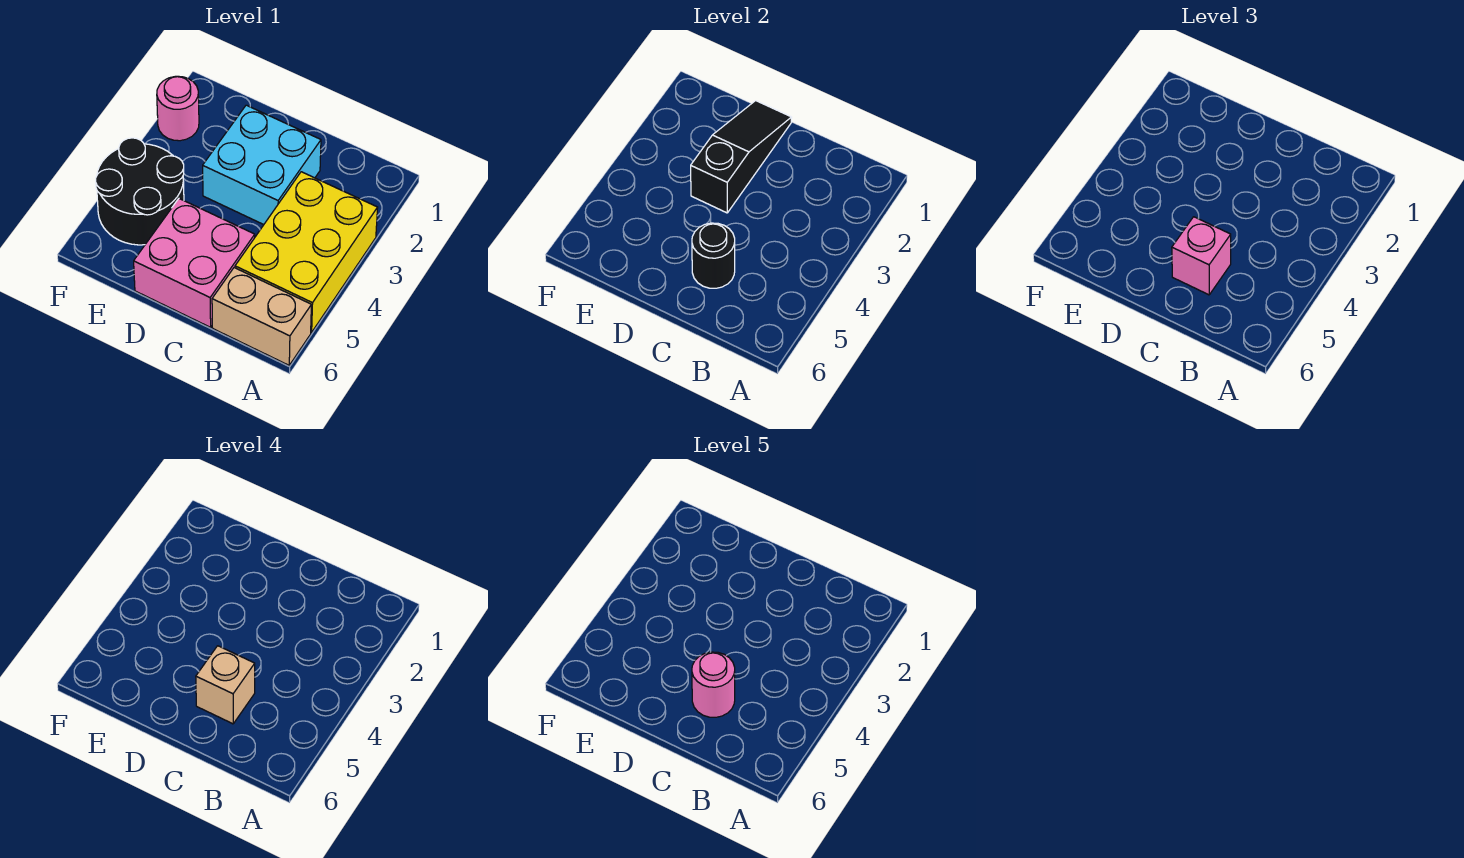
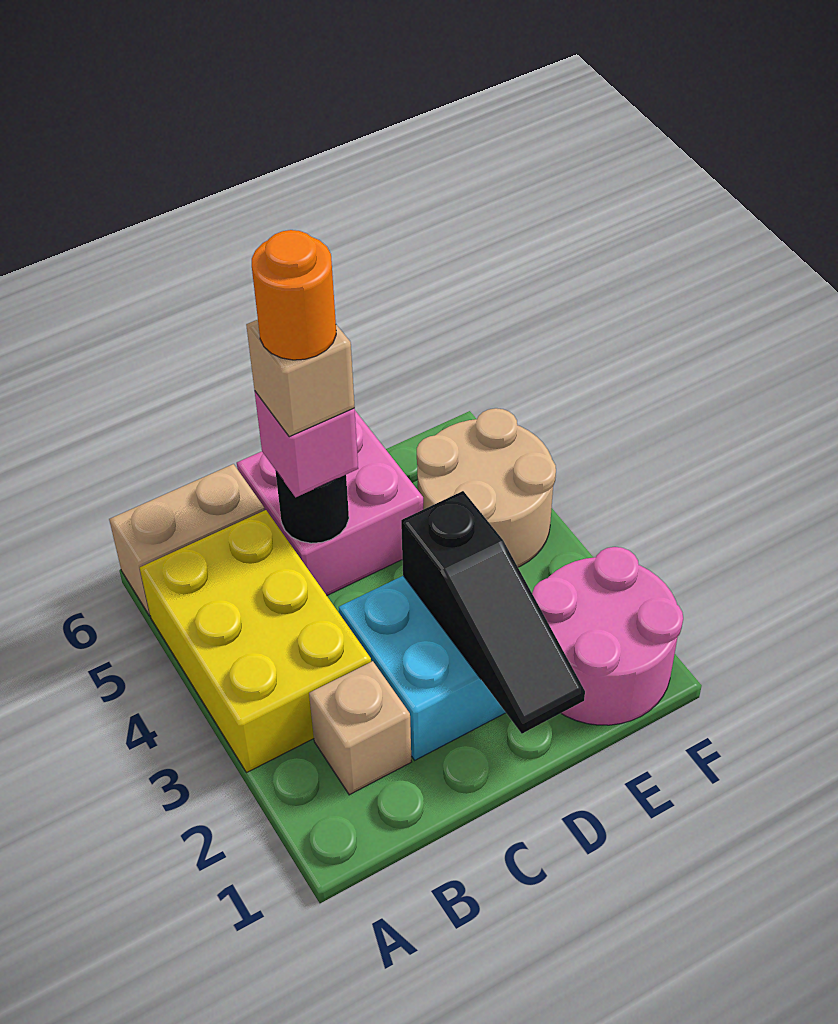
none -> tan 1x1 brick [309,661,411,795]
pink 1x1 round brick [692,652,735,717] -> orange 1x1 round brick [252,230,336,360]
black 2x2 round brick [96,138,184,245] -> tan 2x2 round brick [417,408,556,567]
pink 1x1 round brick [157,76,199,141] -> pink 2x2 round brick [532,547,683,725]

